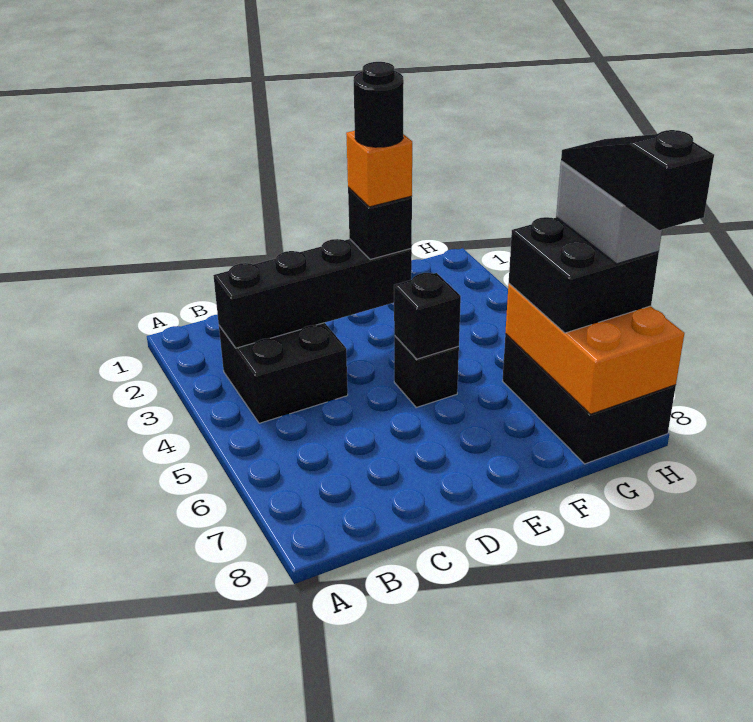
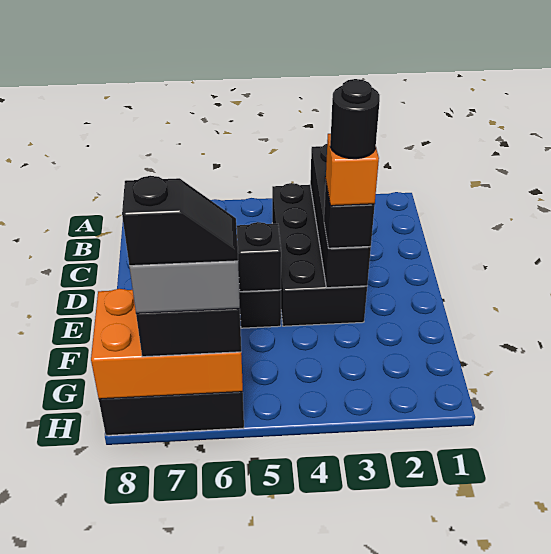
black 2x2 brick [219,323,348,423] -> black 2x4 brick [272,183,367,326]
black 1x3 slope [561,130,714,230] -> black 1x2 slope [122,176,238,266]

